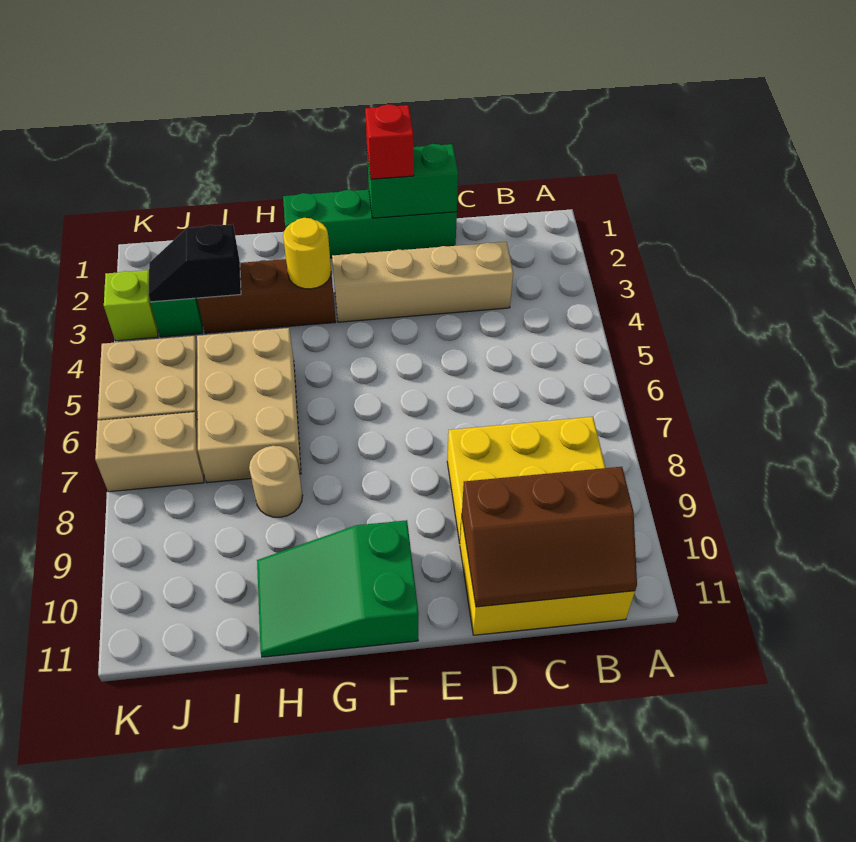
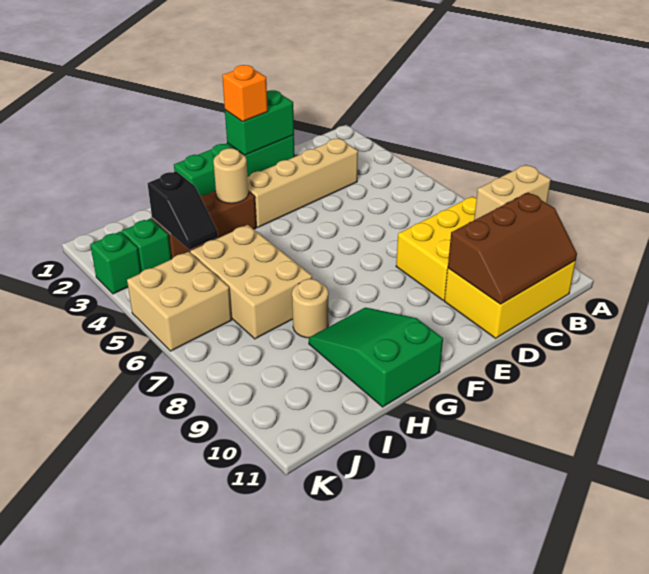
red 1x1 brick [365,104,414,179] -> orange 1x1 brick [222,65,268,122]
green 2x3 slope [257,520,419,657] -> green 2x3 slope turned to [309,308,443,407]
yellow 1x1 round brick [283,218,331,289] -> tan 1x1 round brick [213,148,248,203]
black 1x2 slope [148,224,241,302] -> black 1x2 slope turned to [147,171,218,250]
tan 1x2 brick [95,412,204,492] -> tan 1x2 brick moved to [474,165,551,220]
lime 1x1 brick [104,270,158,341] -> green 1x1 brick [90,232,141,294]

